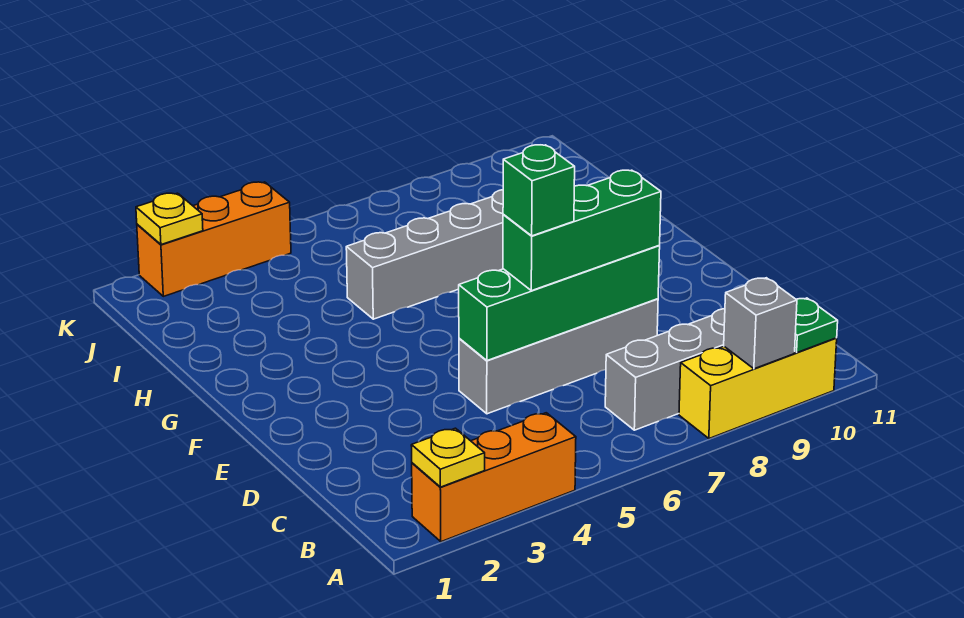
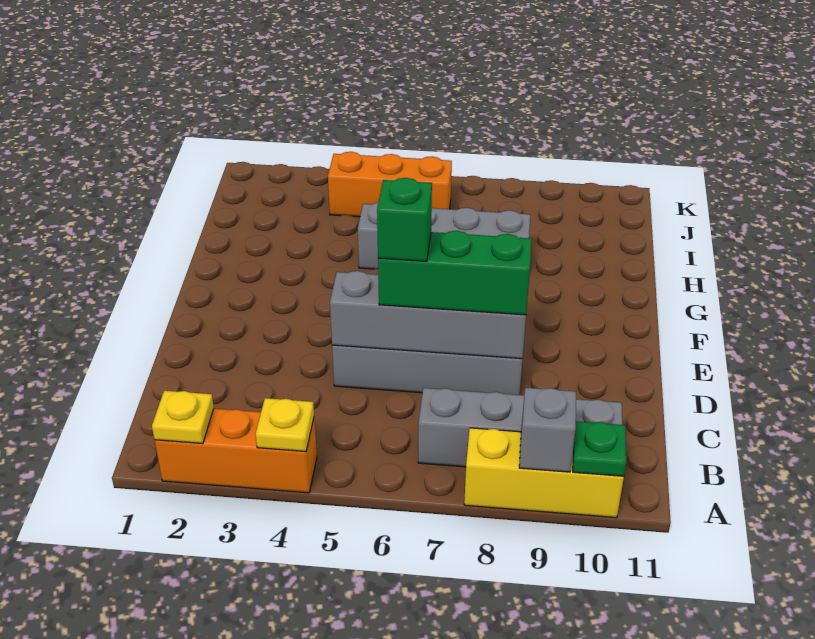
green 1x4 brick [459,246,660,361] -> grey 1x4 brick [330,271,526,359]
orange 1x3 brick [137,182,291,296] -> orange 1x3 brick moved to [328,152,452,217]
yellow 1x1 plate [136,193,203,245] -> yellow 1x1 plate moved to [255,398,314,452]

